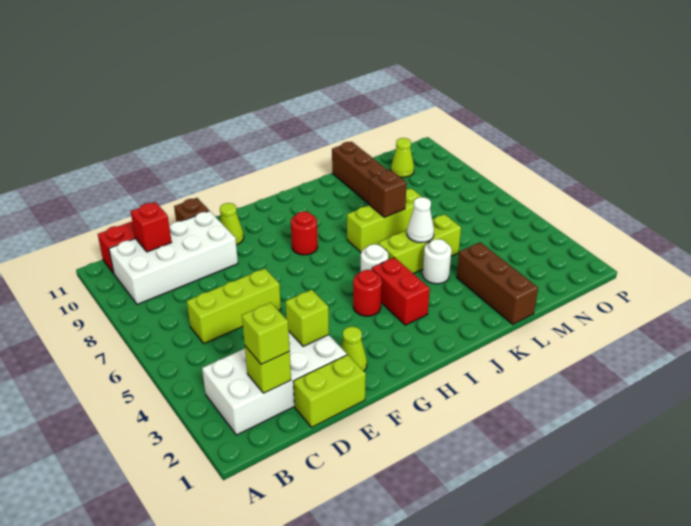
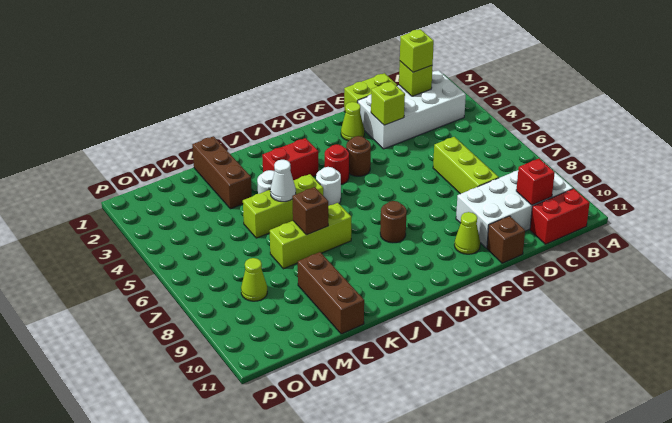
lime 1x3 brick [187,268,281,343] -> lime 1x3 brick turned to [433,137,499,194]
none -> brown 1x1 round brick [346,136,371,176]
red 1x1 round brick [291,212,318,255] -> brown 1x1 round brick [380,201,406,243]
red 1x2 brick [372,258,430,325] -> red 1x2 brick turned to [262,138,318,180]
lime 1x1 cone [391,138,414,178] -> lime 1x1 cone moved to [241,258,267,301]

